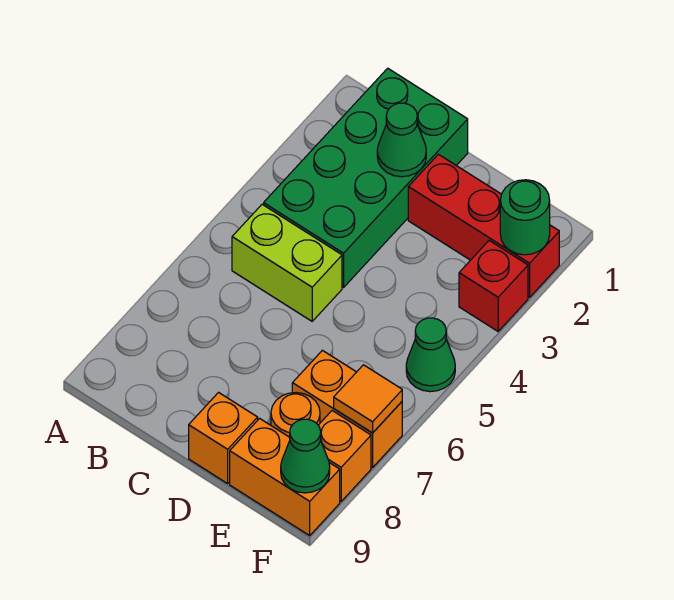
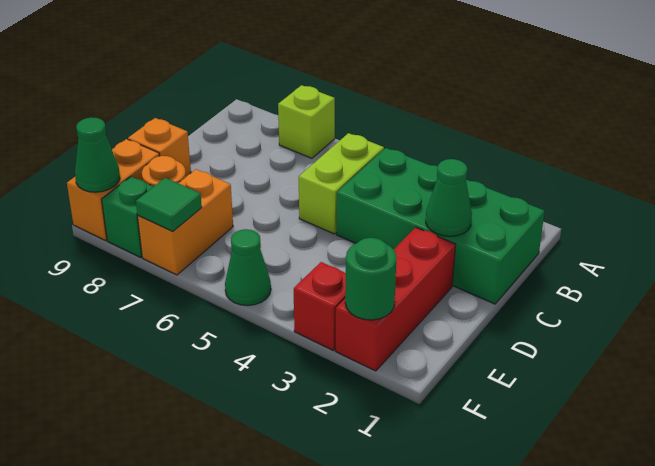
none -> lime 1x1 brick [278,85,335,158]
orange 1x1 tile [334,365,402,433] -> green 1x1 tile [136,178,202,231]
orange 1x1 brick [318,411,371,501] -> green 1x1 brick [102,177,153,258]

